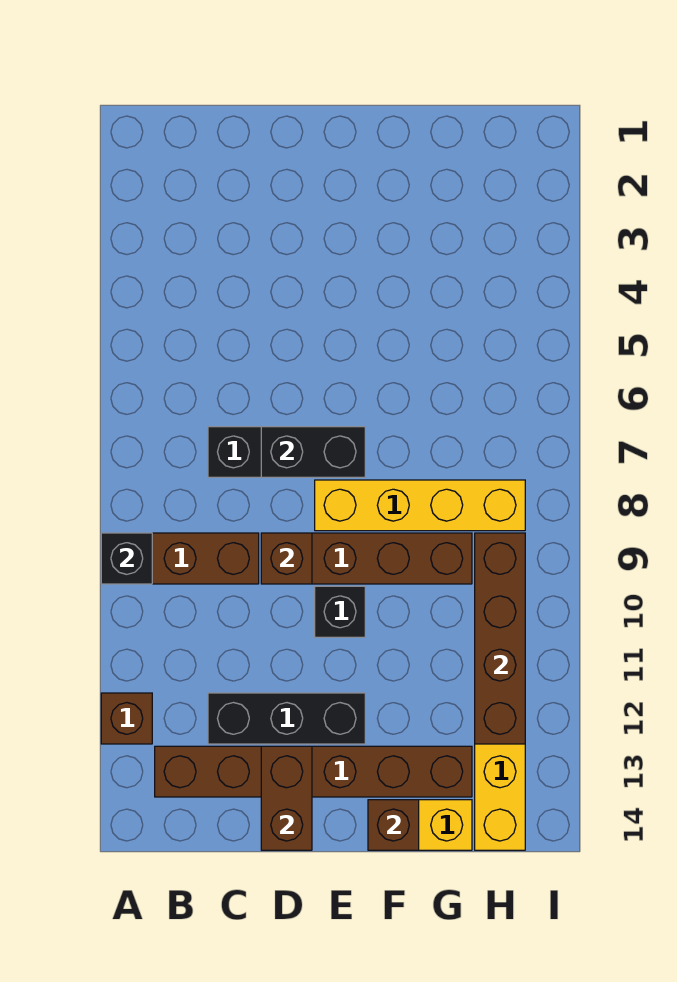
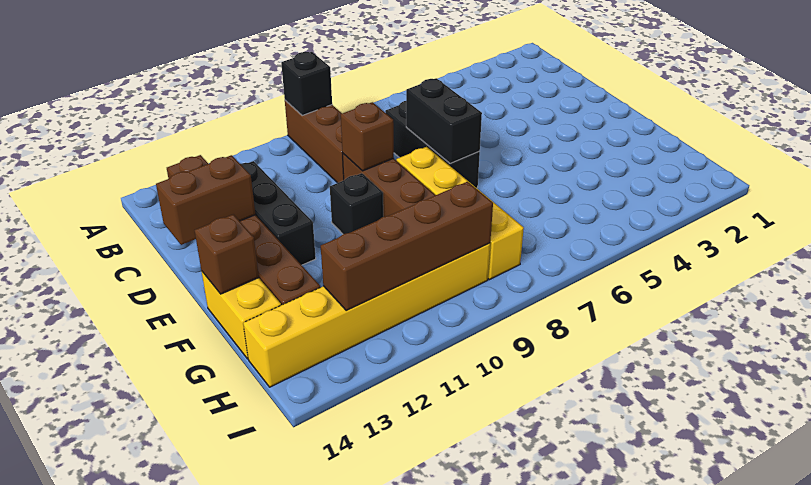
brown 1x1 brick [101,693,152,744] -> none

